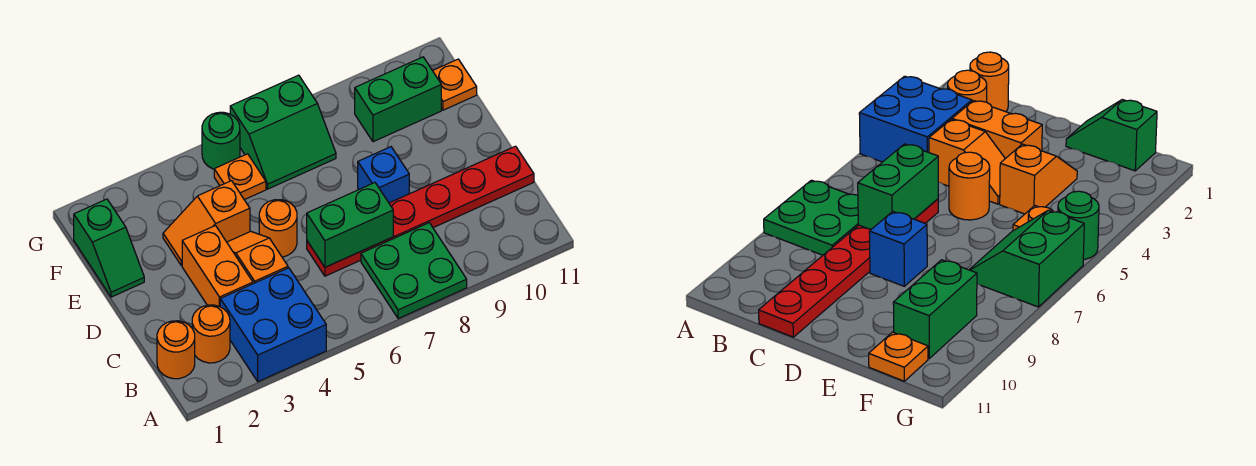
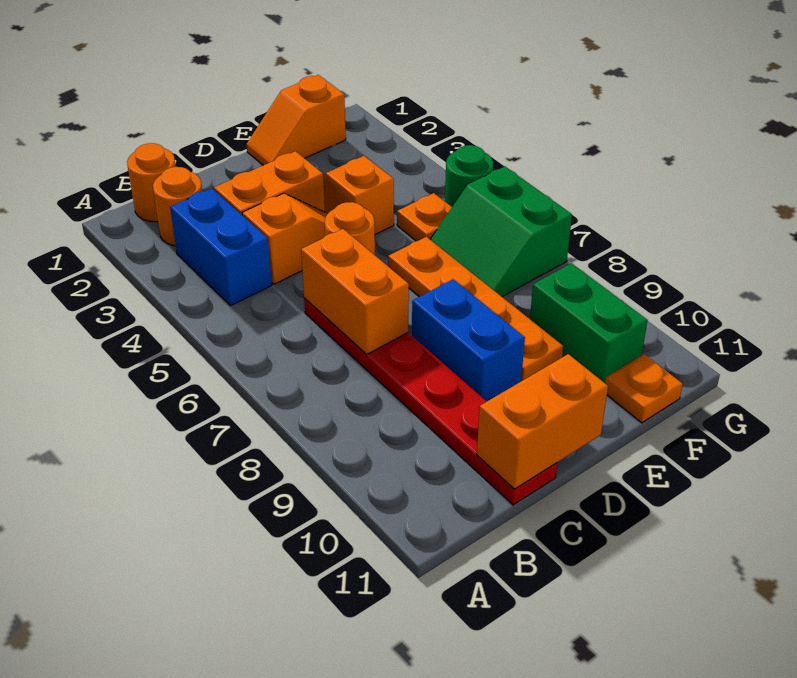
blue 2x2 brick [220,268,326,382] -> blue 1x2 brick [170,188,272,306]
green 2x2 plate [361,223,467,319] -> none
green 1x2 brick [307,183,393,267] -> orange 1x2 brick [301,229,409,355]
none -> orange 1x2 brick [477,354,608,489]
blue 1x1 brick [358,147,409,203] -> blue 1x2 brick [412,279,525,401]
green 1x2 slope [74,199,144,297] -> orange 1x2 slope [247,75,346,165]
none -> orange 1x4 plate [388,237,563,381]

